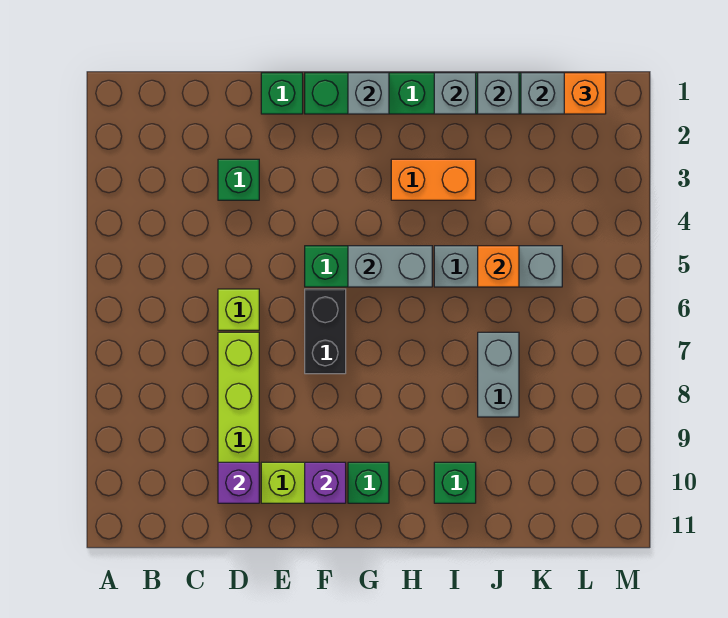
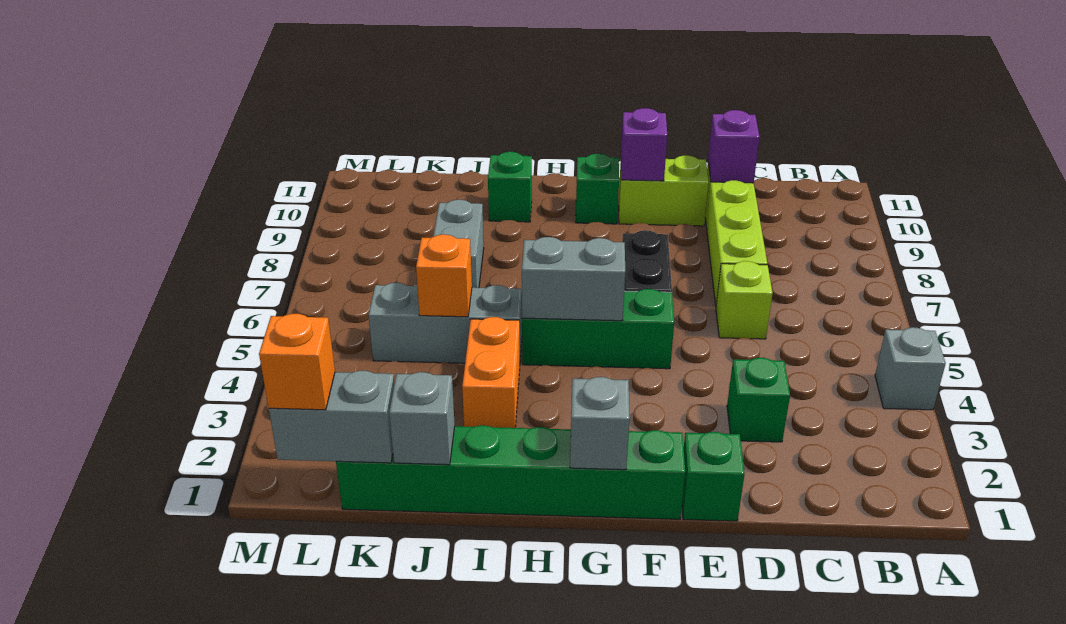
orange 1x2 brick [391,159,476,200] -> orange 1x2 brick turned to [462,317,520,428]
grey 1x1 brick [434,73,476,114] -> grey 1x1 brick moved to [875,327,946,410]

